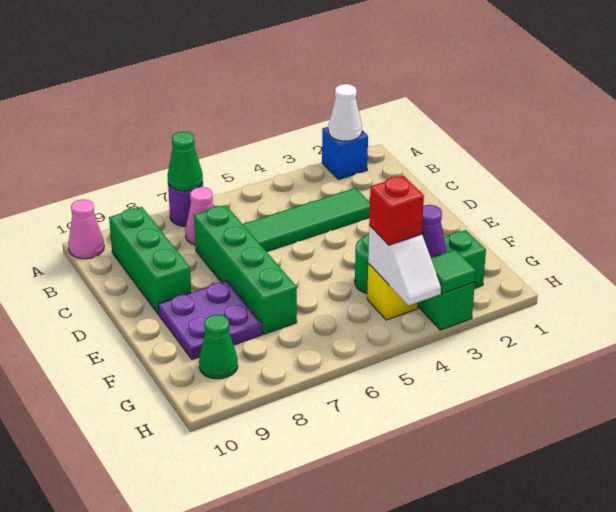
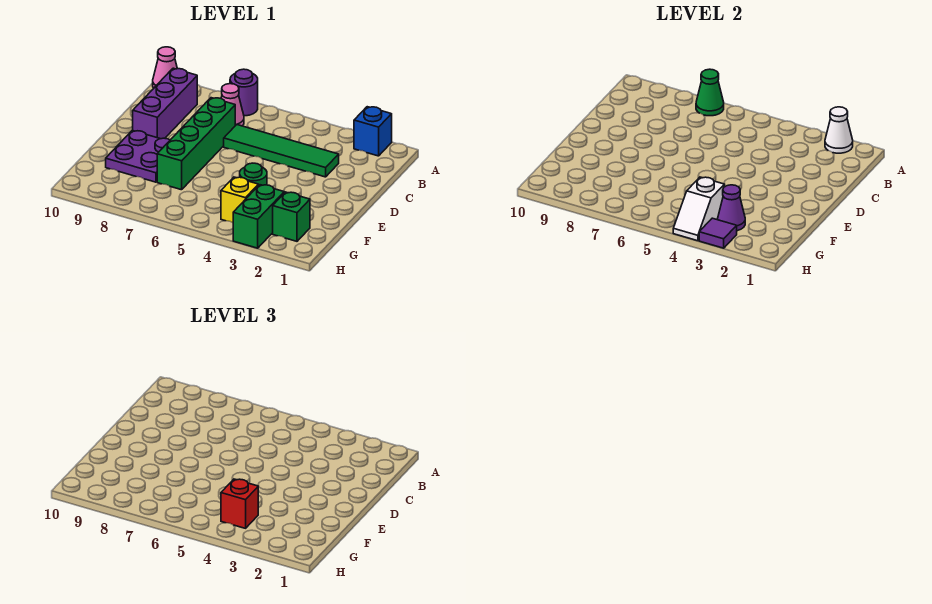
green 1x3 brick [109,207,191,314] -> purple 1x3 brick [133,68,197,139]
green 1x1 cone [199,315,238,379] -> none
green 1x1 tile [431,250,476,293] -> purple 1x1 tile [699,218,737,248]

